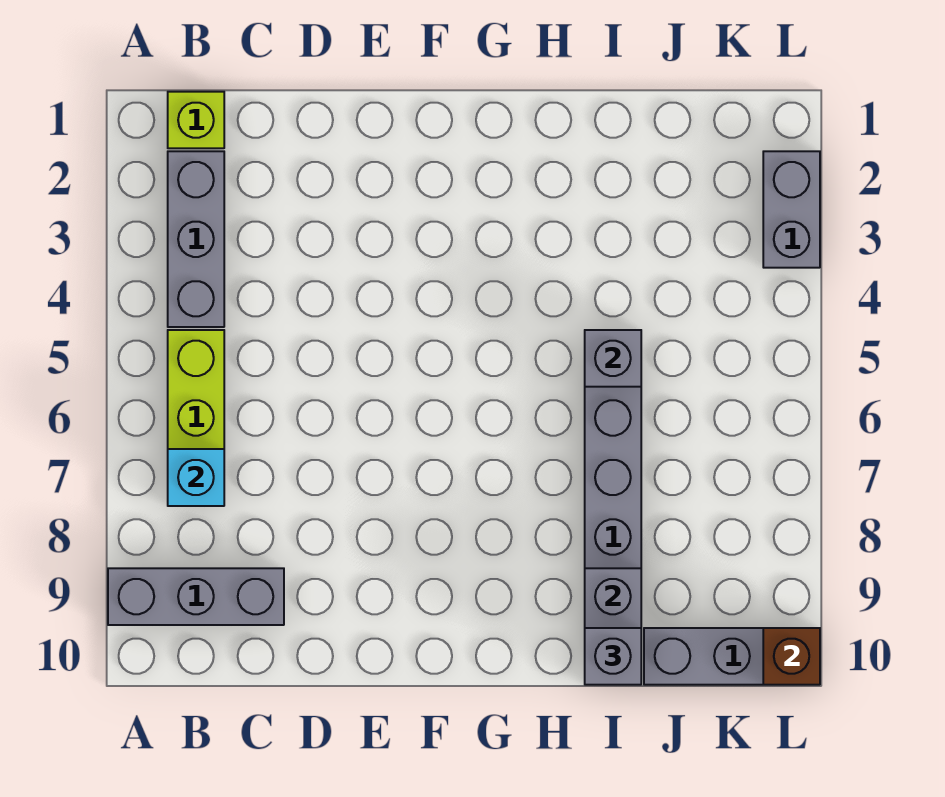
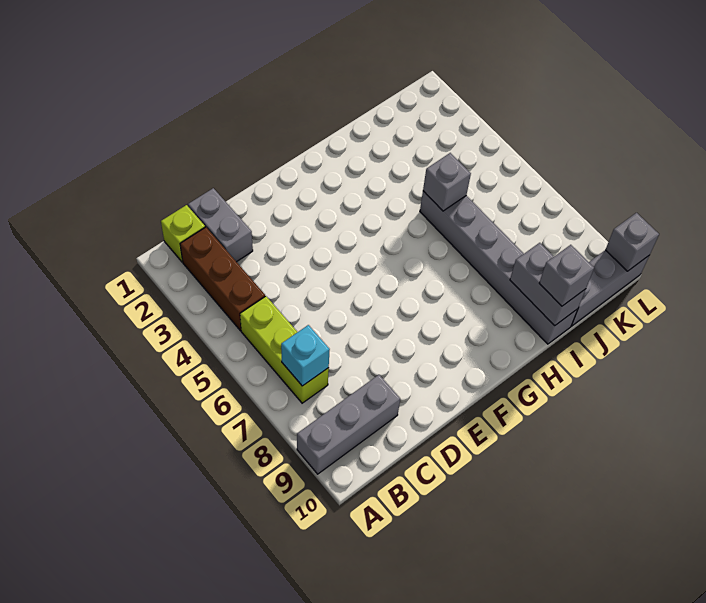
grey 1x3 brick [168,151,224,327] -> brown 1x3 brick [180,227,265,331]
grey 1x2 brick [763,151,820,268] -> grey 1x2 brick moved to [188,188,253,262]
brown 1x1 brick [763,628,820,685] -> grey 1x1 brick [606,213,659,271]

